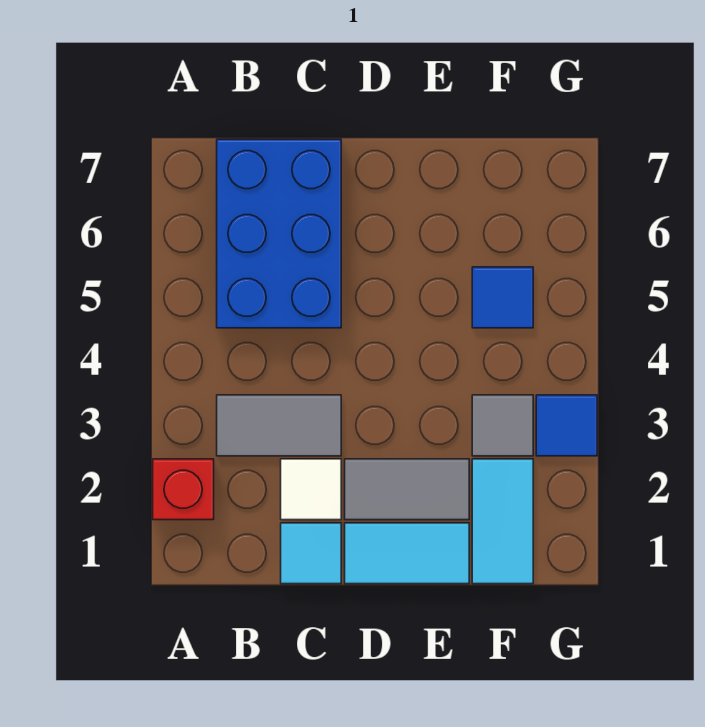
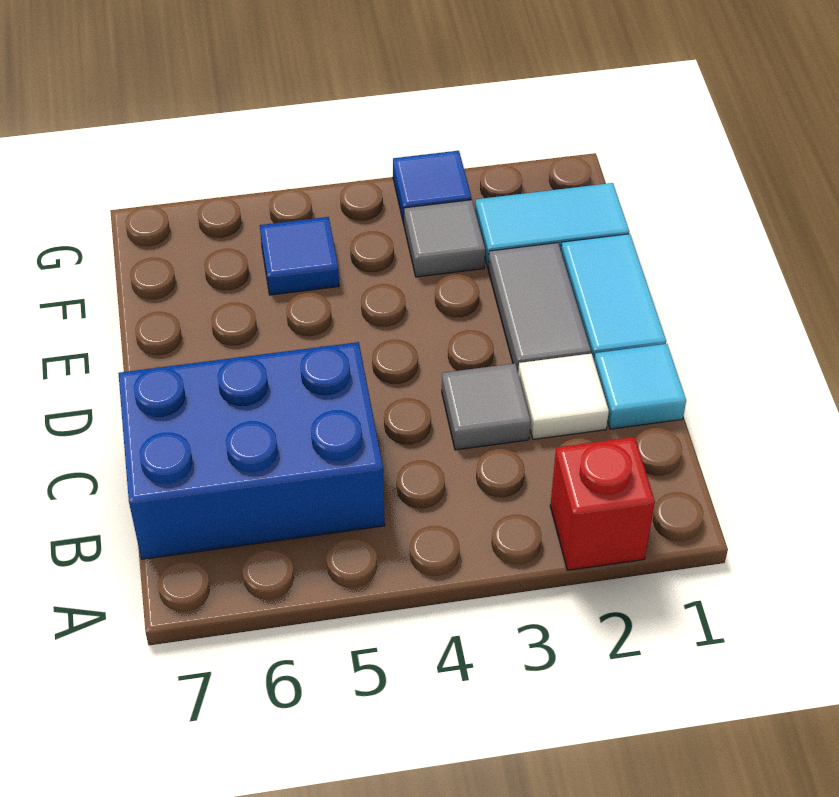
grey 1x2 tile [217,395,341,456] -> grey 1x1 tile [442,363,531,450]

